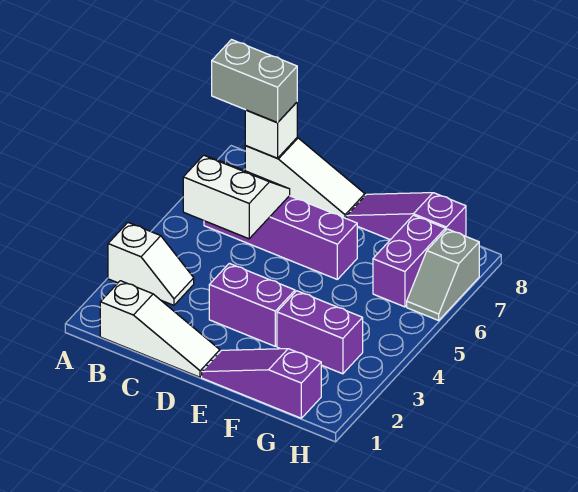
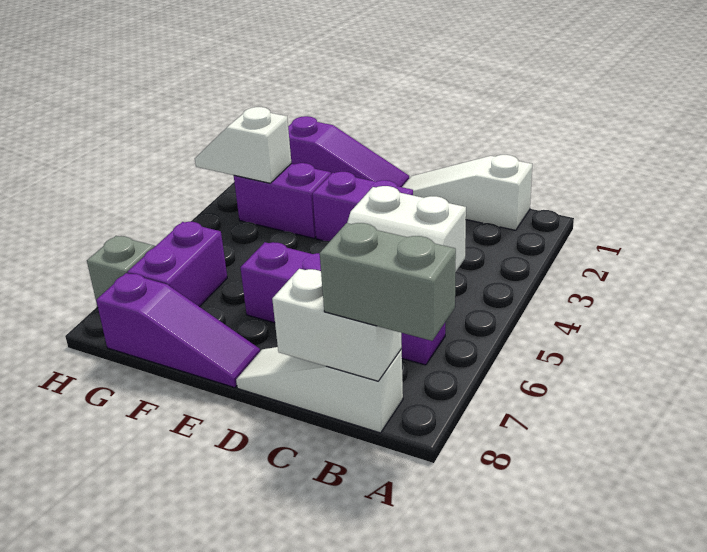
white 1x2 slope [108,223,194,305] -> white 1x2 slope moved to [195,107,291,183]
white 1x1 brick [245,102,297,158] -> white 1x2 brick [272,269,402,381]

